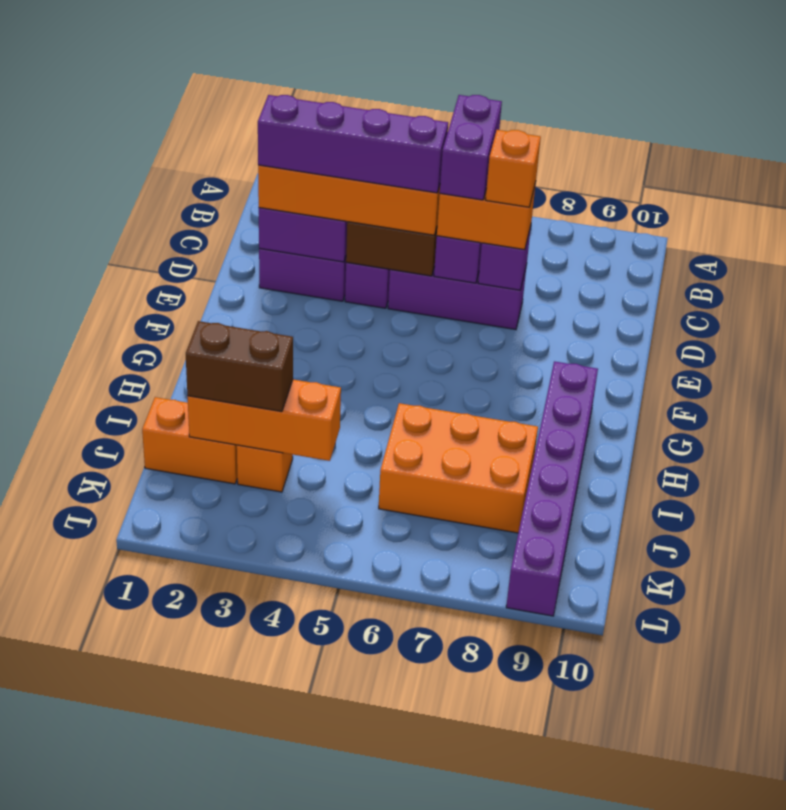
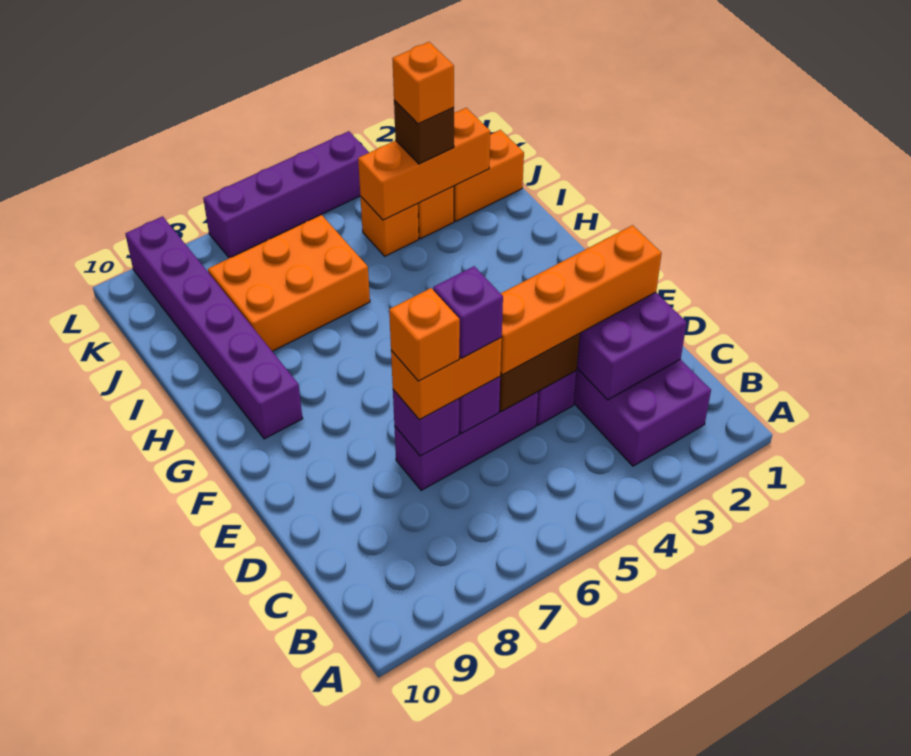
purple 1x2 brick [440,95,502,200] -> purple 1x1 brick [433,266,503,358]
purple 1x4 brick [258,95,448,193] -> purple 1x4 brick moved to [203,131,369,258]
brown 1x2 brick [186,321,293,412] -> brown 1x1 brick [394,100,454,164]
none -> orange 1x1 brick [392,42,454,124]
none -> orange 1x1 brick [360,196,419,256]

